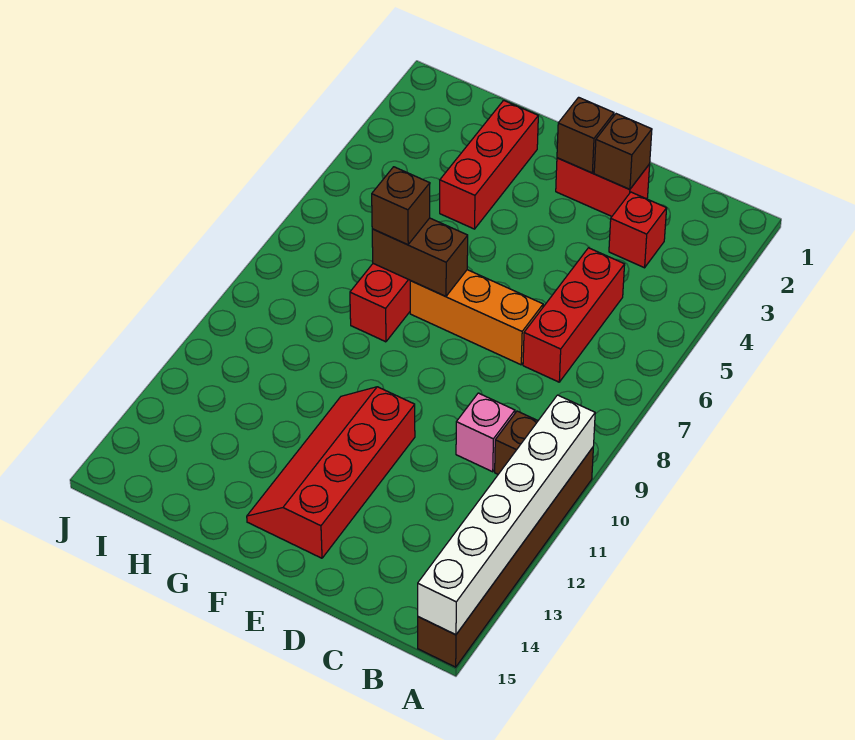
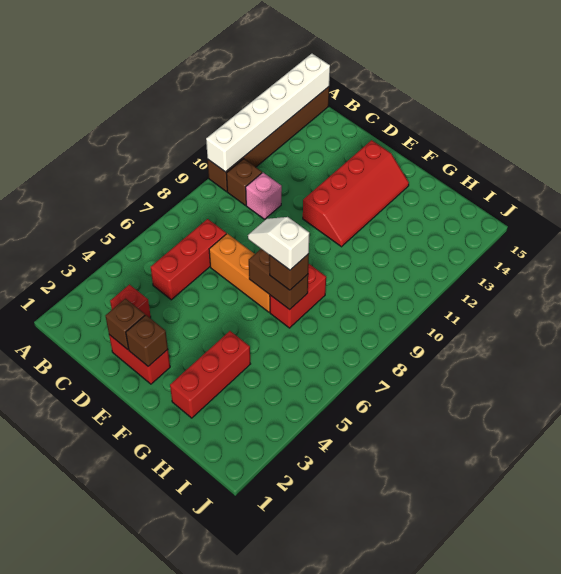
none -> white 1x2 slope [248,217,309,270]

